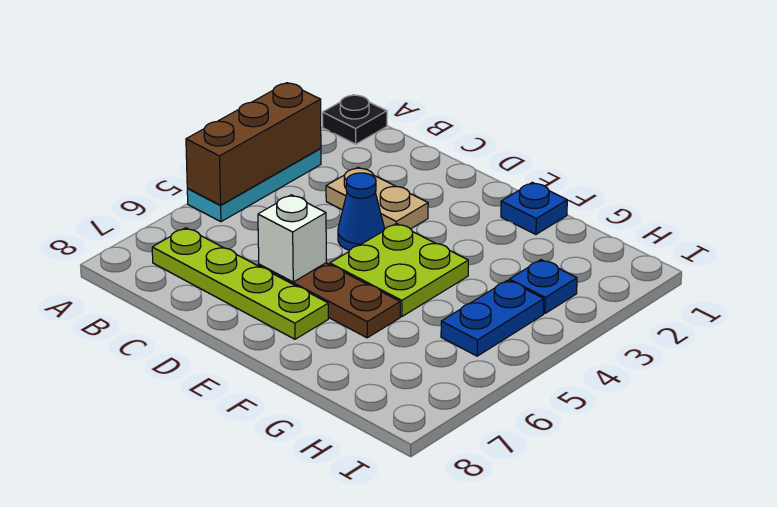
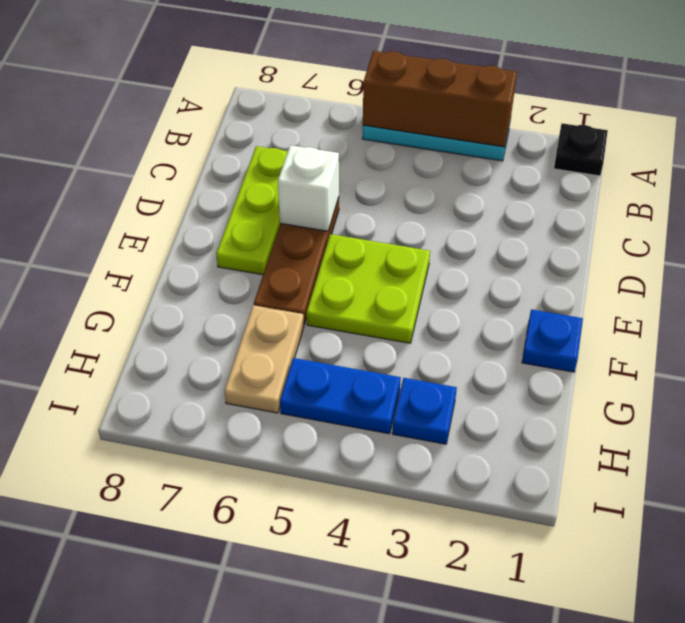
lime 1x4 plate [152,228,328,339] -> lime 1x3 plate [216,146,288,275]
tan 1x2 plate [326,167,428,229] -> tan 1x2 plate moved to [224,305,304,413]
blue 1x1 cone [338,173,385,250] -> none

